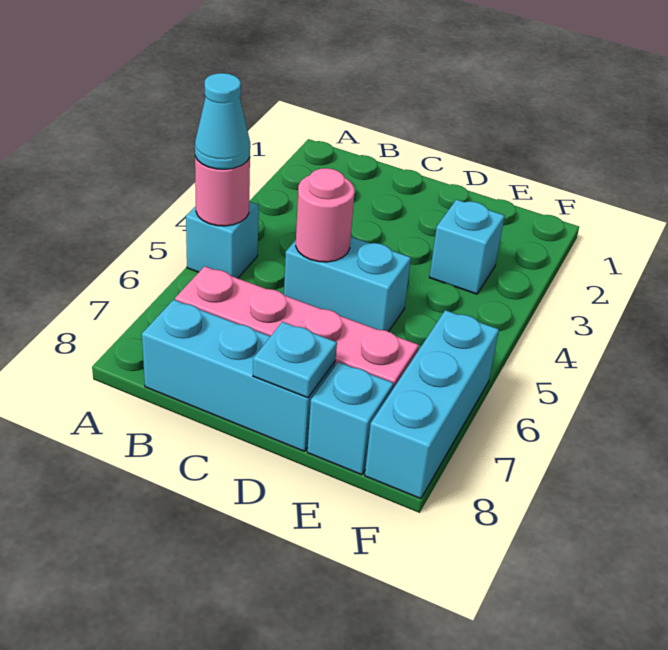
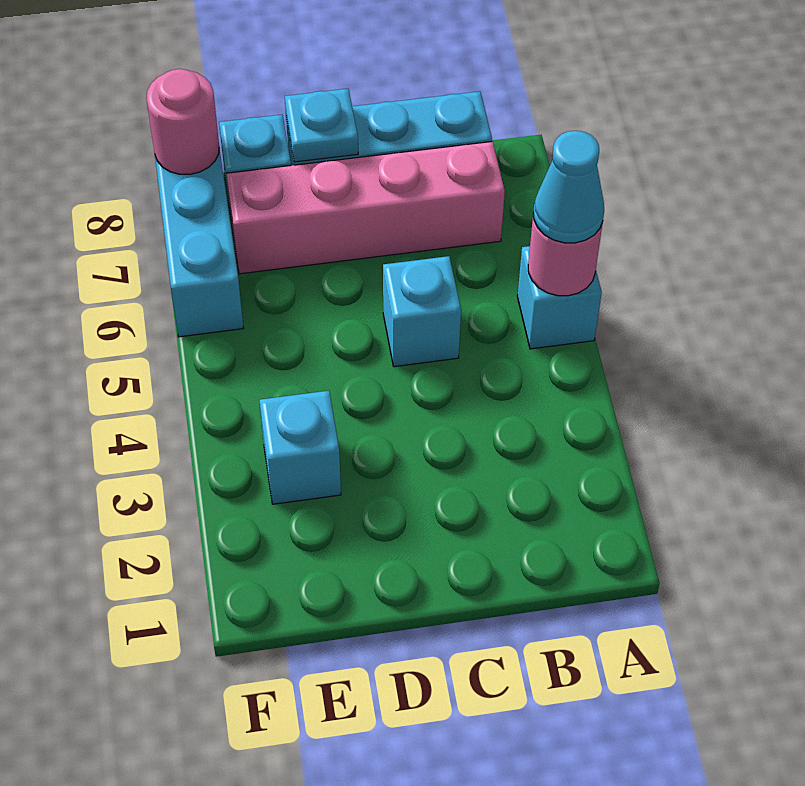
cyan 1x2 brick [284,237,411,332] -> cyan 1x1 brick [383,256,461,367]
pink 1x1 round brick [296,168,355,262] -> pink 1x1 round brick moved to [146,69,219,174]

